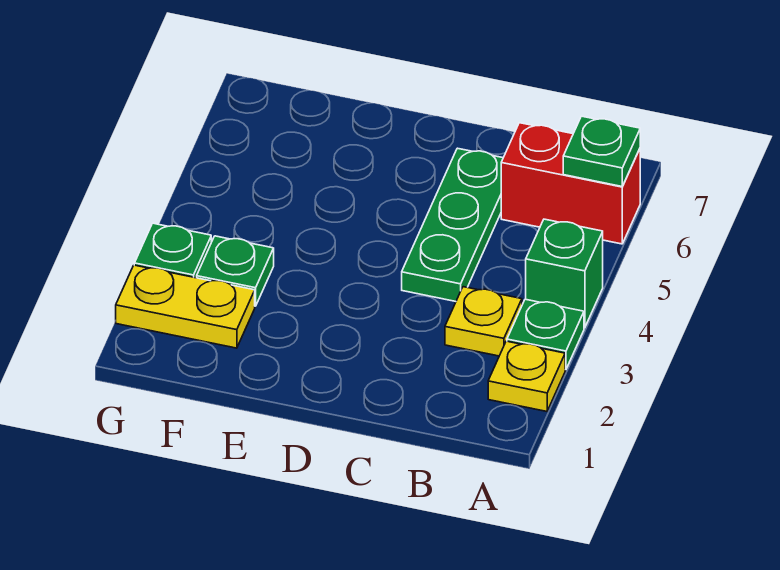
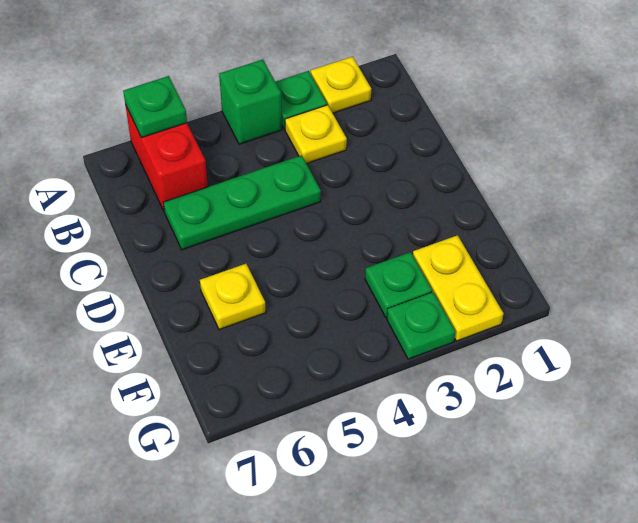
none -> yellow 1x1 plate [200,264,266,330]

